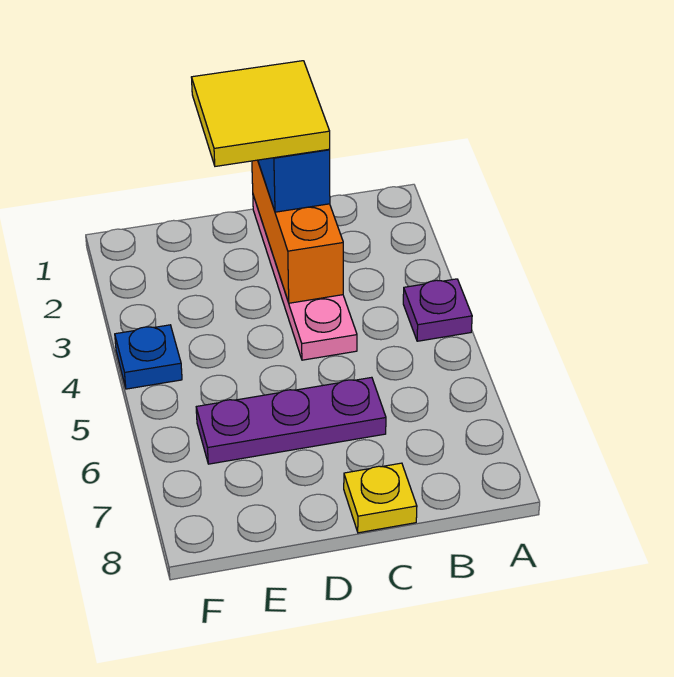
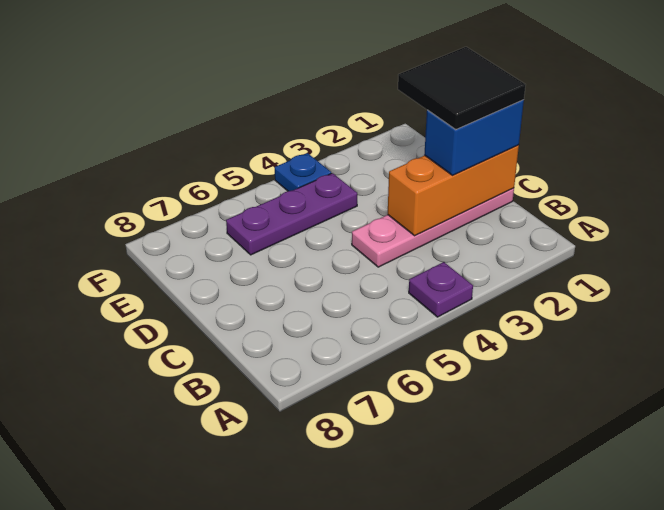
yellow 2x2 tile [191,61,330,166] -> black 2x2 tile [398,47,525,130]
purple 1x3 plate [196,377,386,464] -> purple 1x3 plate turned to [226,173,357,255]
yellow 1x1 plate [344,463,417,533] -> none

